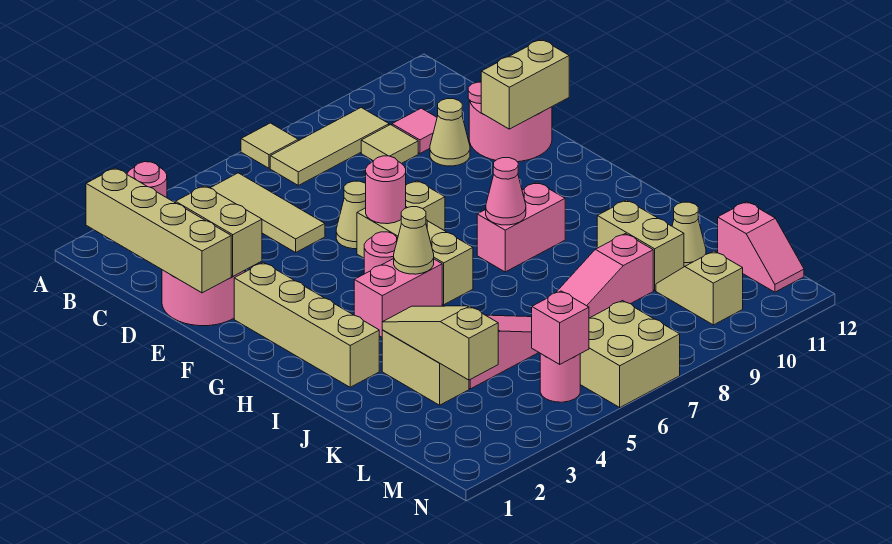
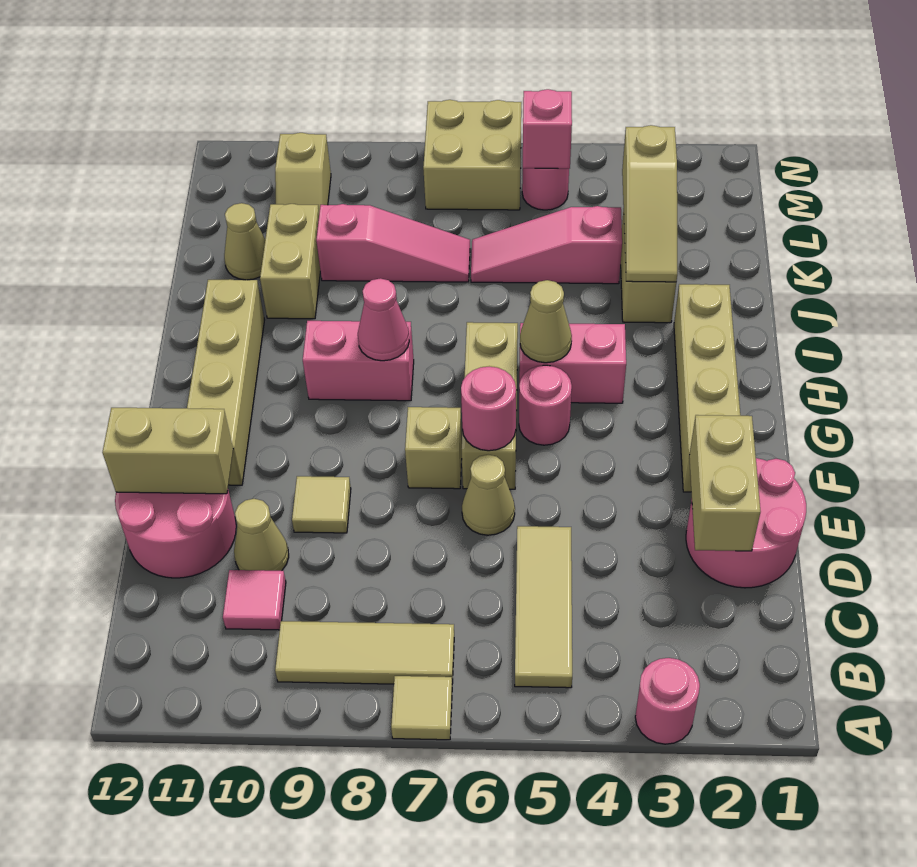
tan 1x4 brick [86,168,231,293] -> tan 1x4 brick moved to [187,279,264,485]
tan 1x1 tile [361,125,418,164] -> tan 1x1 tile moved to [292,476,351,533]
pink 1x2 slope [718,202,804,292] -> none

